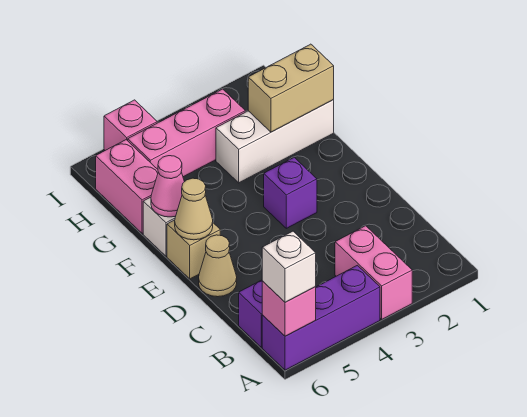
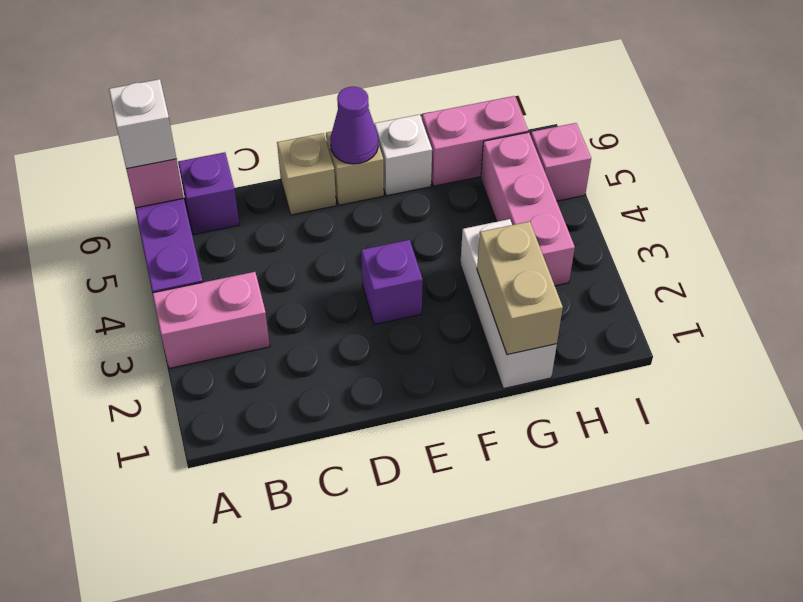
tan 1x1 cone [199,235,237,297] -> tan 1x1 brick [277,133,336,215]
tan 1x1 cone [175,178,213,240] -> purple 1x1 cone [330,87,378,164]
pink 1x1 cone [151,156,184,217] -> none

